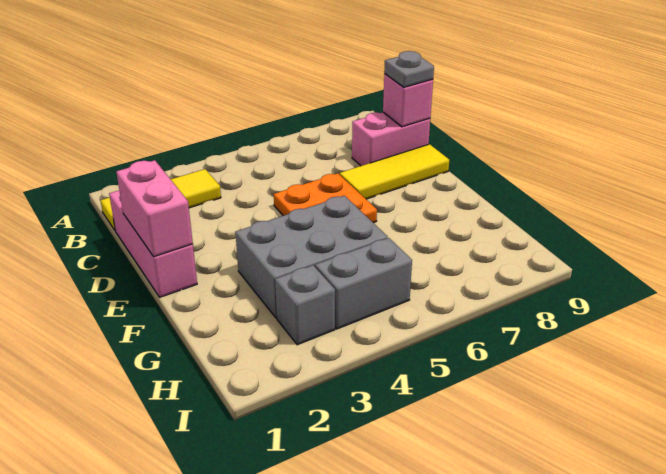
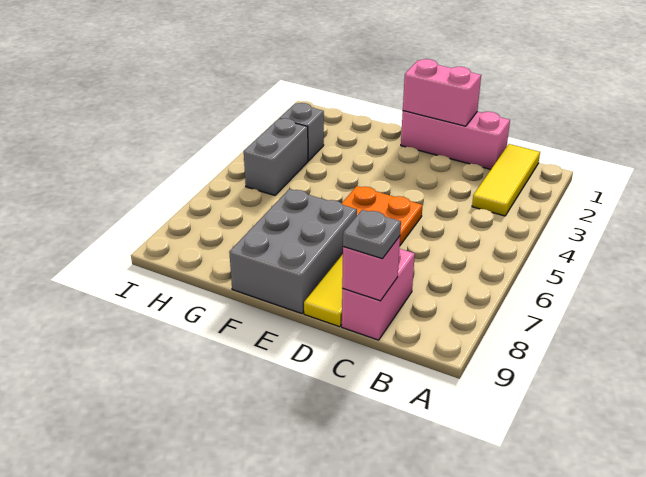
grey 2x3 brick [235,196,388,318] -> grey 2x3 brick moved to [229,189,357,314]

